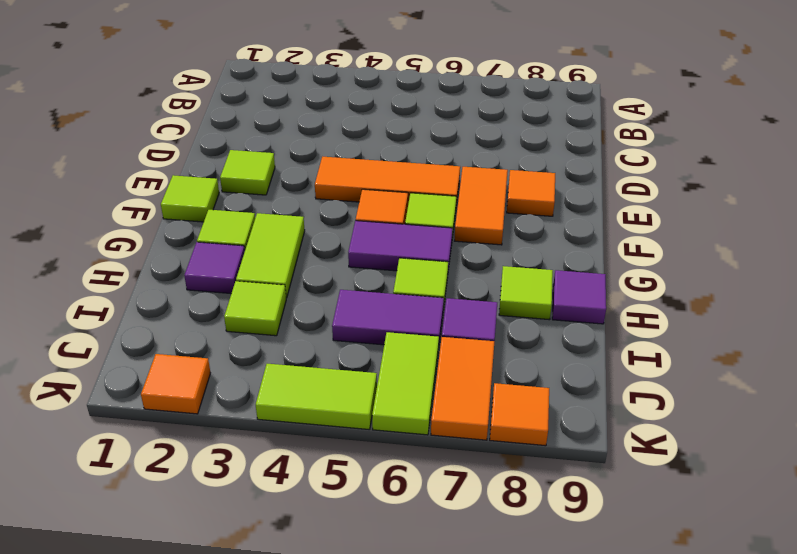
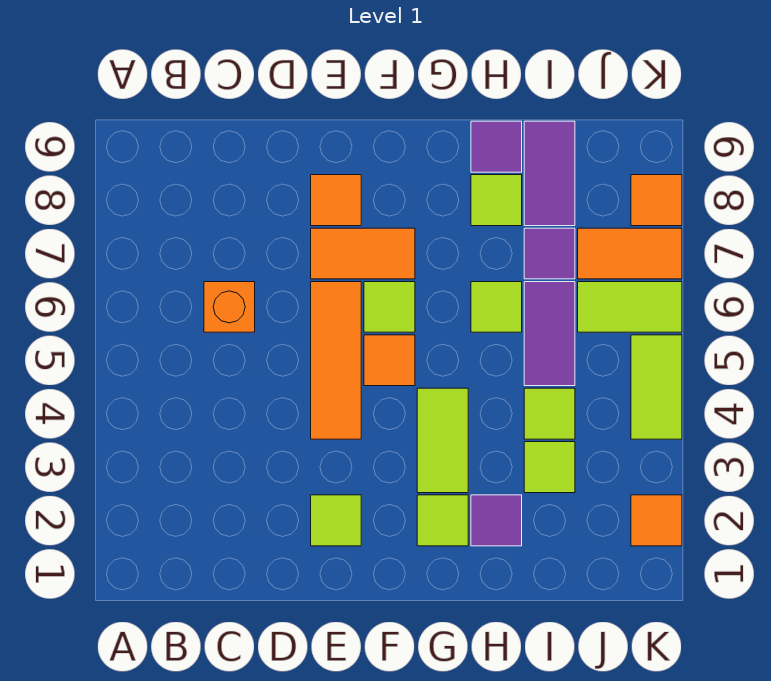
none -> orange 1x1 brick [204,282,255,332]
lime 1x1 tile [161,175,219,222] -> lime 1x1 tile moved to [524,388,575,439]
lime 1x2 tile [236,213,305,298] -> lime 1x2 tile turned to [417,388,468,493]
purple 1x2 tile [348,221,453,271] -> purple 1x2 tile moved to [524,121,575,226]

